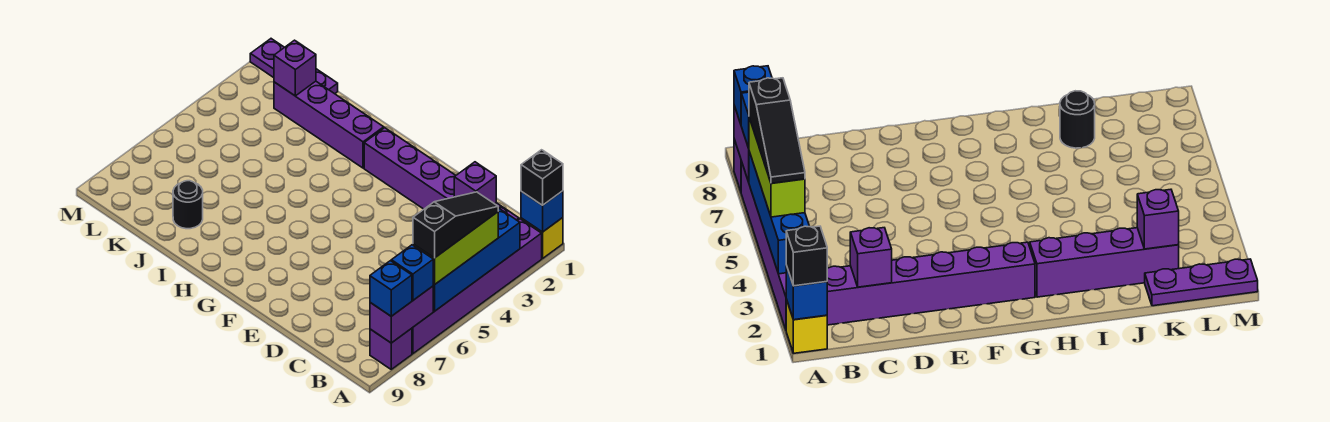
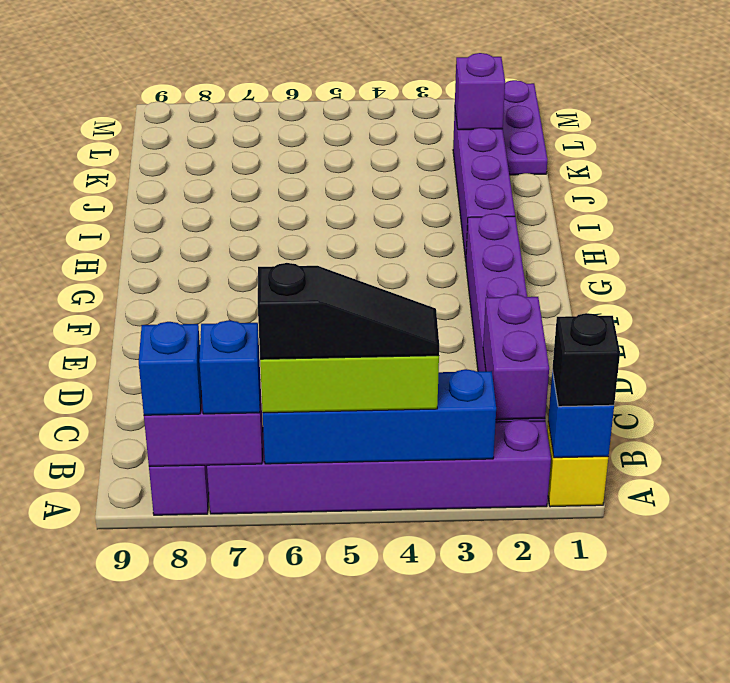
purple 1x1 brick [454,162,496,204] -> purple 1x2 brick [483,294,549,420]
black 1x1 round brick [173,181,203,229] -> none

